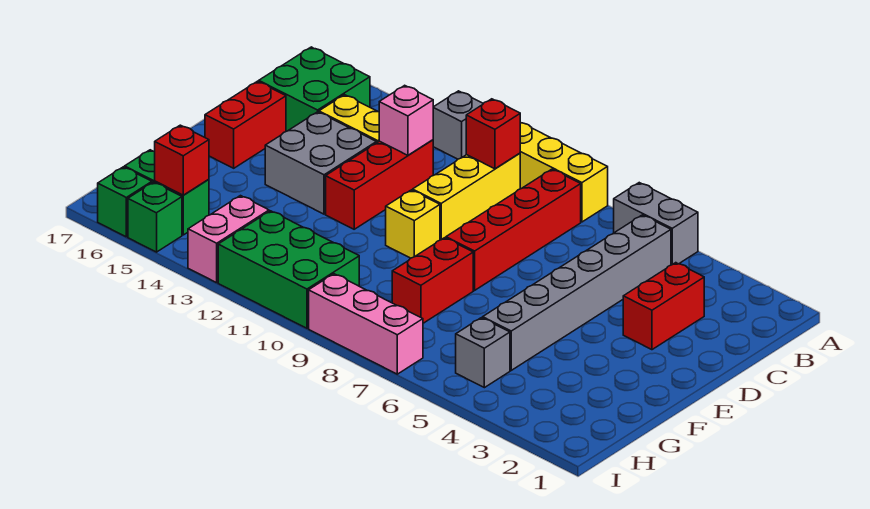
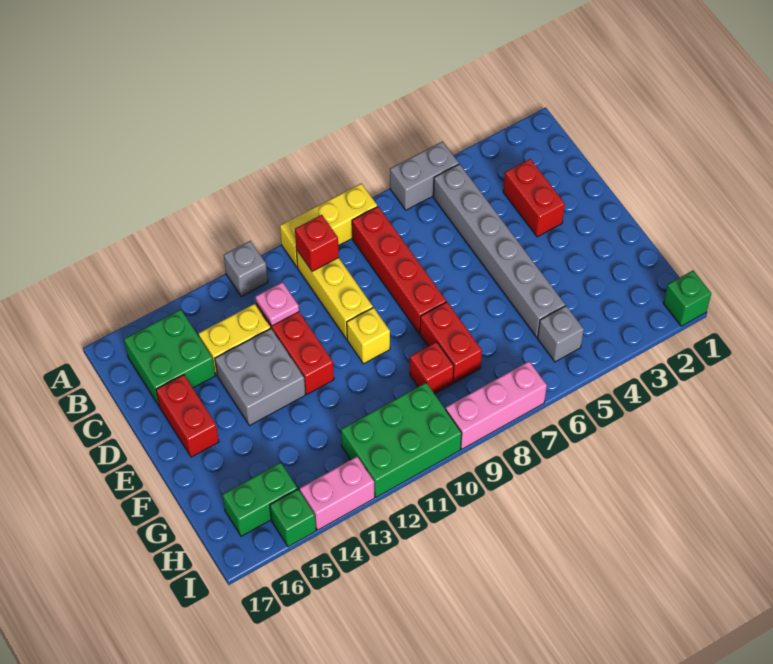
pink 1x1 brick [379,85,433,155] -> pink 1x1 plate [256,282,299,326]
pink 1x2 brick [188,196,269,283] -> pink 1x2 brick turned to [300,457,375,530]
red 1x1 brick [155,125,209,195] -> red 1x1 brick moved to [410,342,454,394]
green 1x1 brick [98,167,152,237] -> green 1x1 brick moved to [663,271,711,326]

